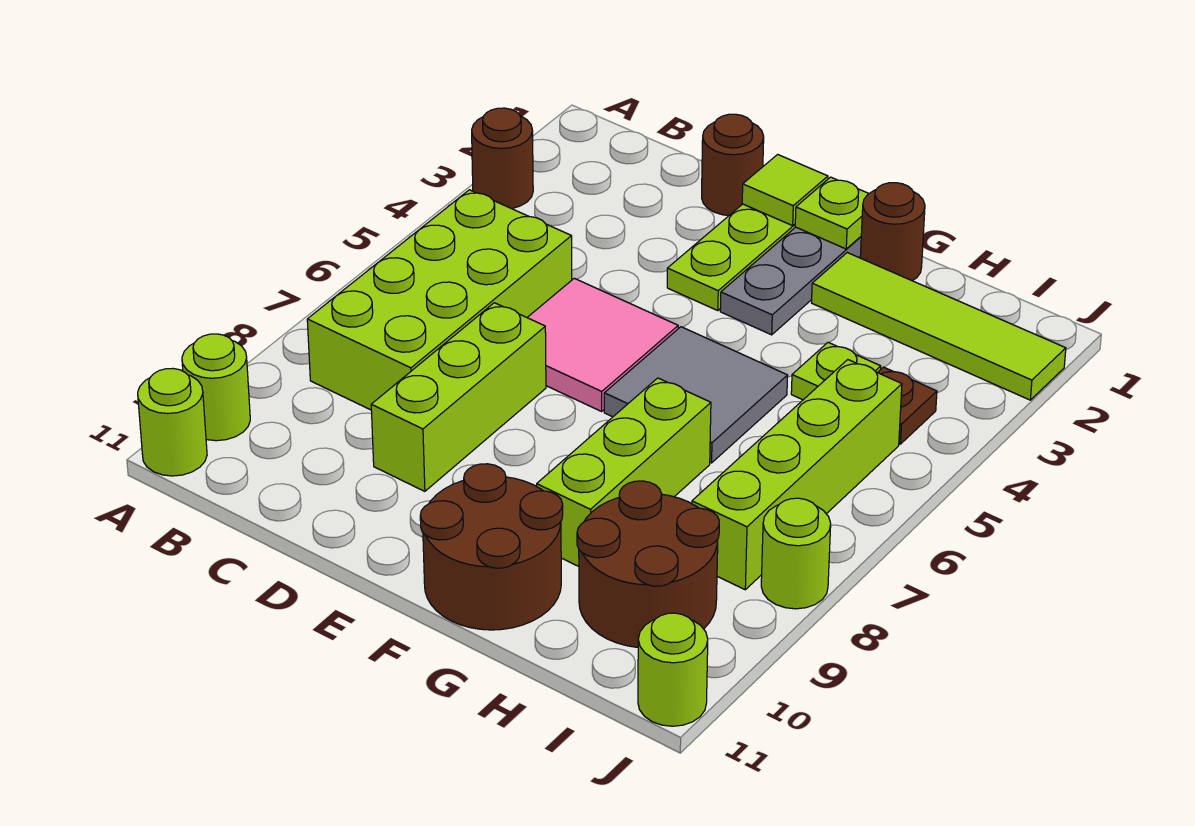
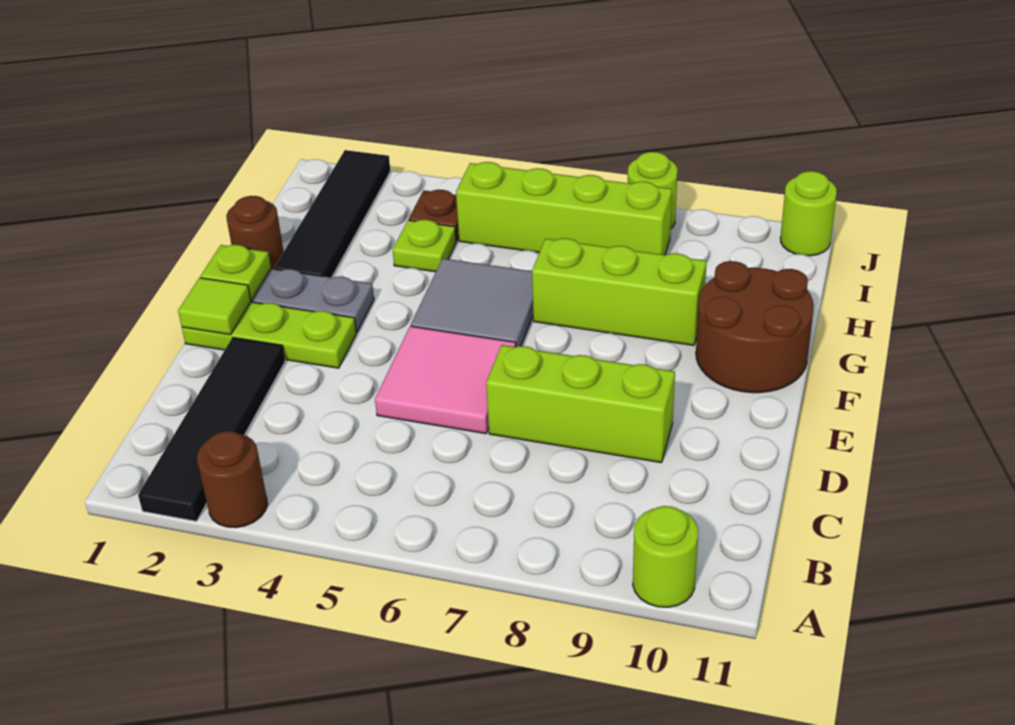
none -> black 1x4 tile [138,337,285,521]
lime 1x1 round brick [138,369,207,476] -> none
lime 2x4 brick [307,190,572,410] -> none
brown 1x1 round brick [702,114,764,215] -> none
lime 1x4 tile [812,253,1066,400] -> black 1x4 tile [275,150,390,278]
brown 2x2 round brick [577,481,719,647] -> none

